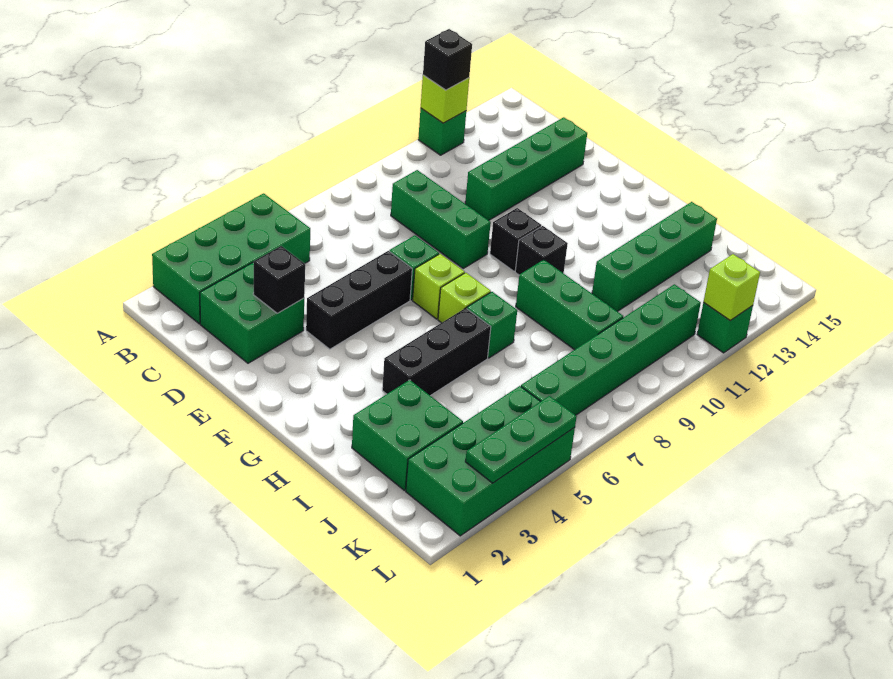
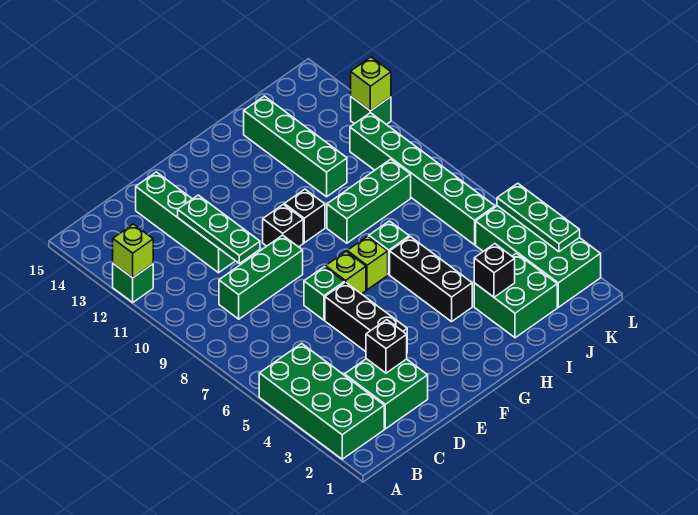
black 1x1 brick [423,29,472,90] -> black 1x1 brick moved to [474,244,515,297]
none -> green 1x3 plate [178,195,260,263]

